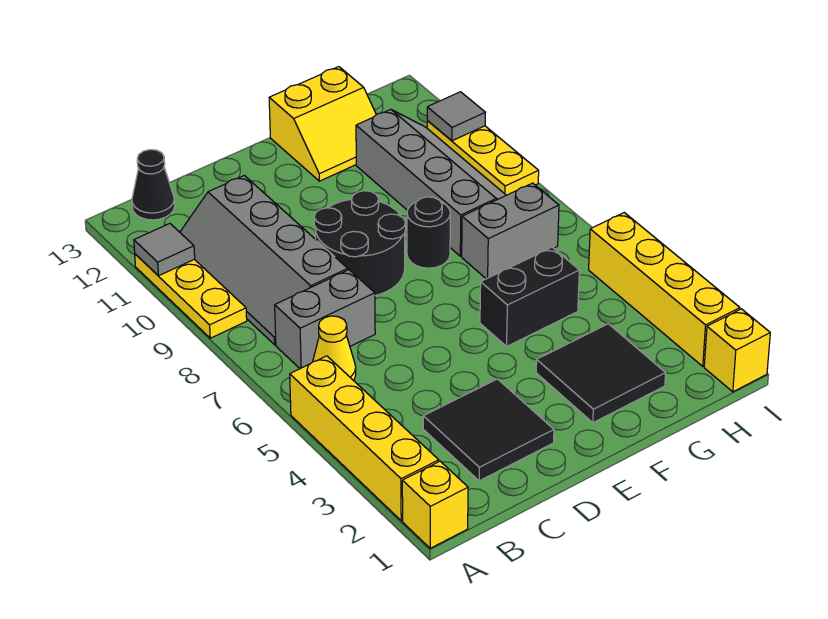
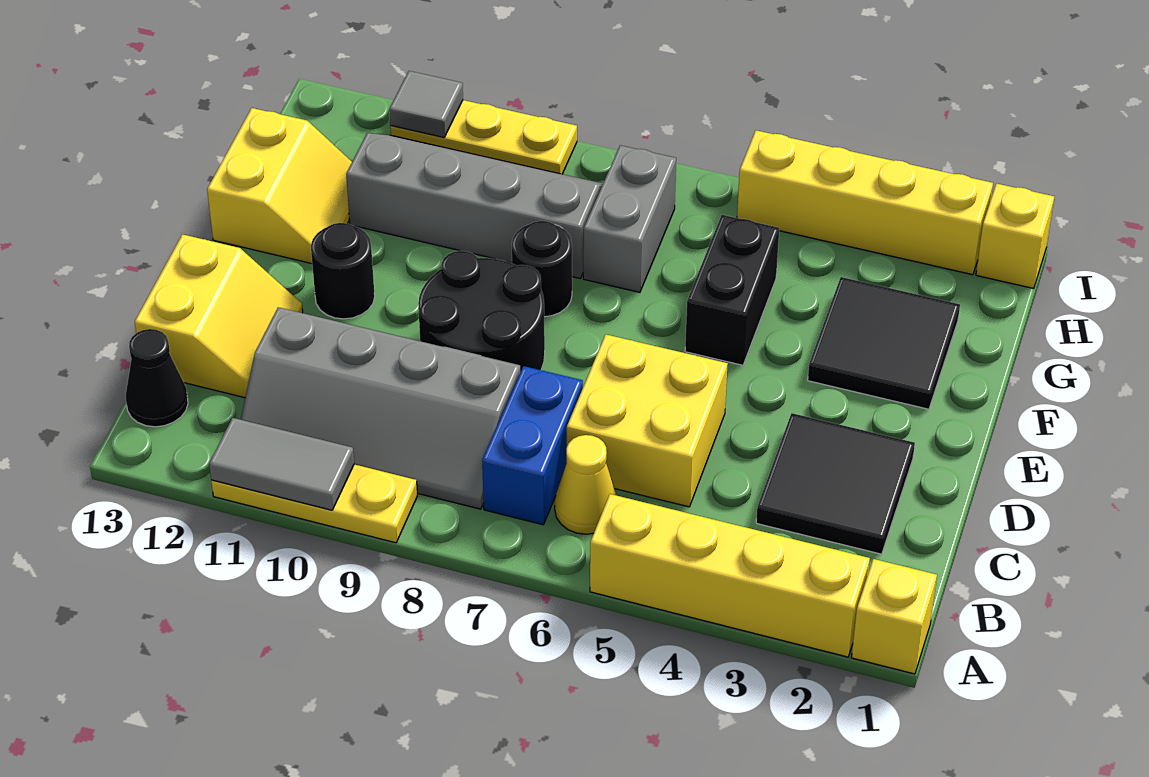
grey 1x1 tile [134,224,195,276] -> grey 1x2 tile [209,418,354,510]
grey 1x2 brick [275,270,375,369] -> blue 1x2 brick [482,366,583,525]
none -> yellow 2x2 brick [567,335,728,507]
none -> yellow 2x2 slope [135,234,303,398]
none -> black 1x1 round brick [311,223,375,319]

